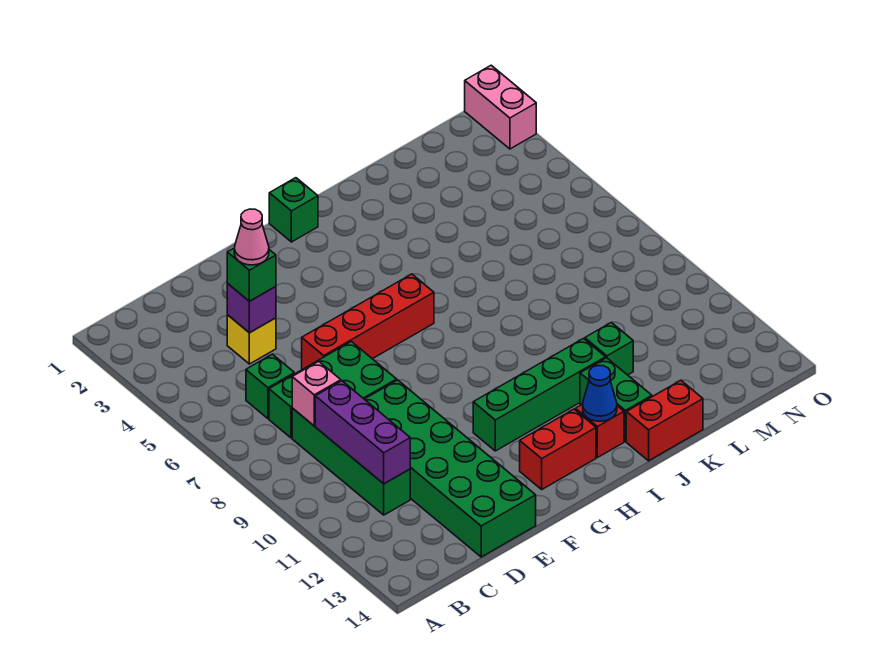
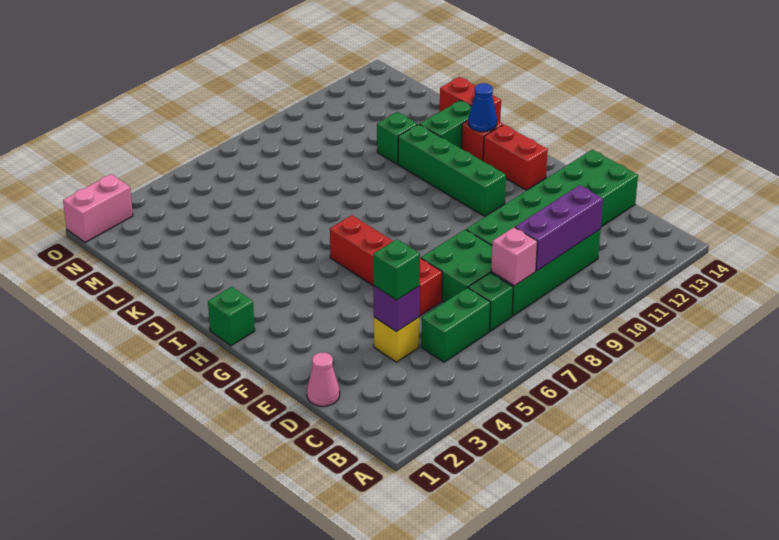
green 1x1 brick [246,354,294,419] -> green 1x2 brick [421,288,490,362]
pink 1x1 cone [234,209,269,265] -> pink 1x1 cone moved to [307,353,340,406]

